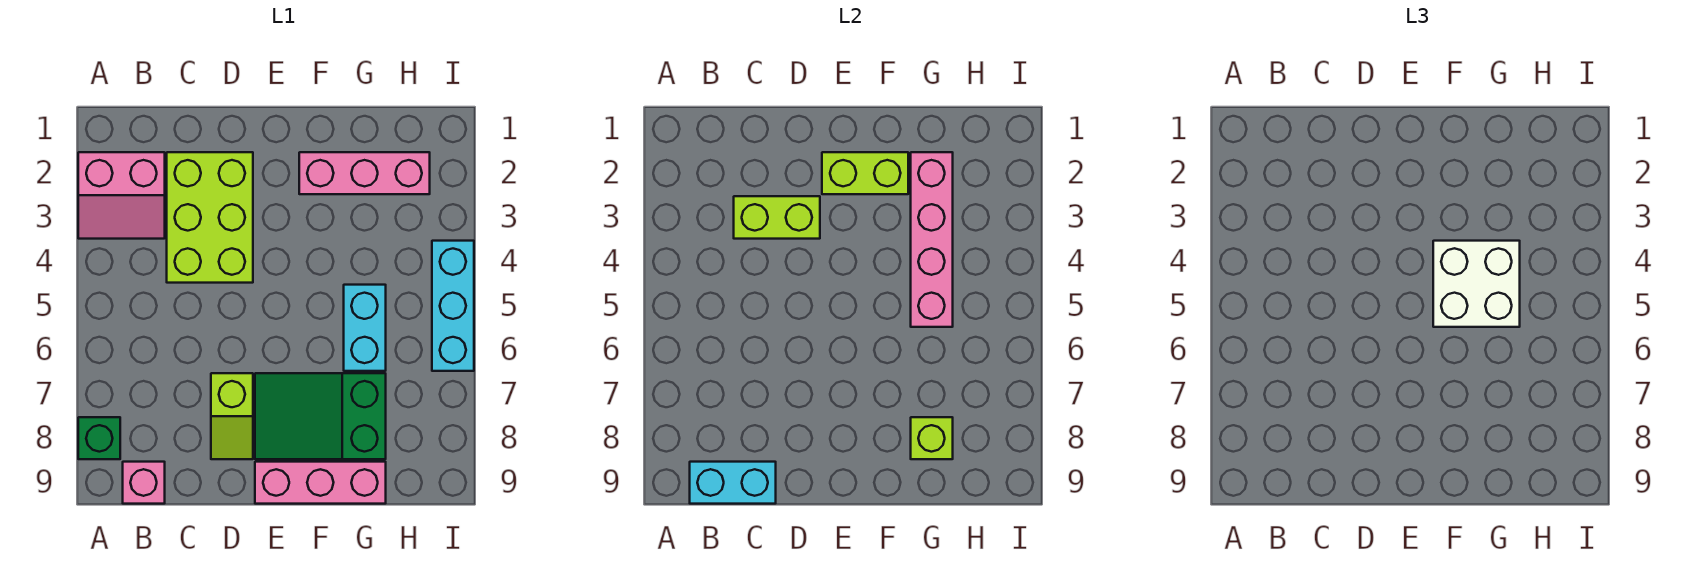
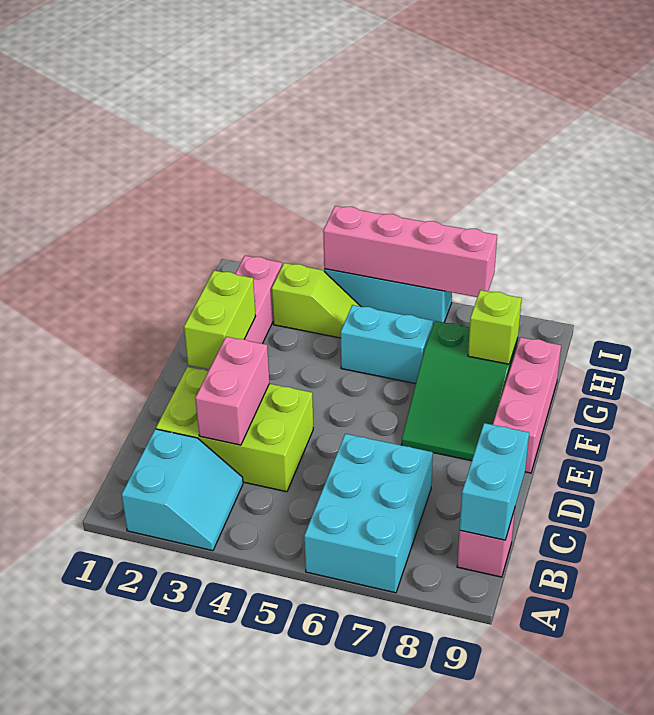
pink 2x2 slope [78,152,165,239] -> cyan 2x2 slope [122,429,243,551]
none -> cyan 2x3 brick [304,434,433,593]
green 1x1 brick [78,417,120,459] -> none
lime 1x2 brick [734,196,820,239] -> pink 1x2 brick [195,337,269,445]
lime 1x2 slope [211,373,253,459] -> lime 1x2 slope moved to [272,263,361,338]
white 2x2 brick [1433,241,1520,327] -> none
pink 1x4 brick [911,152,953,327] -> pink 1x4 brick moved to [323,206,497,297]

